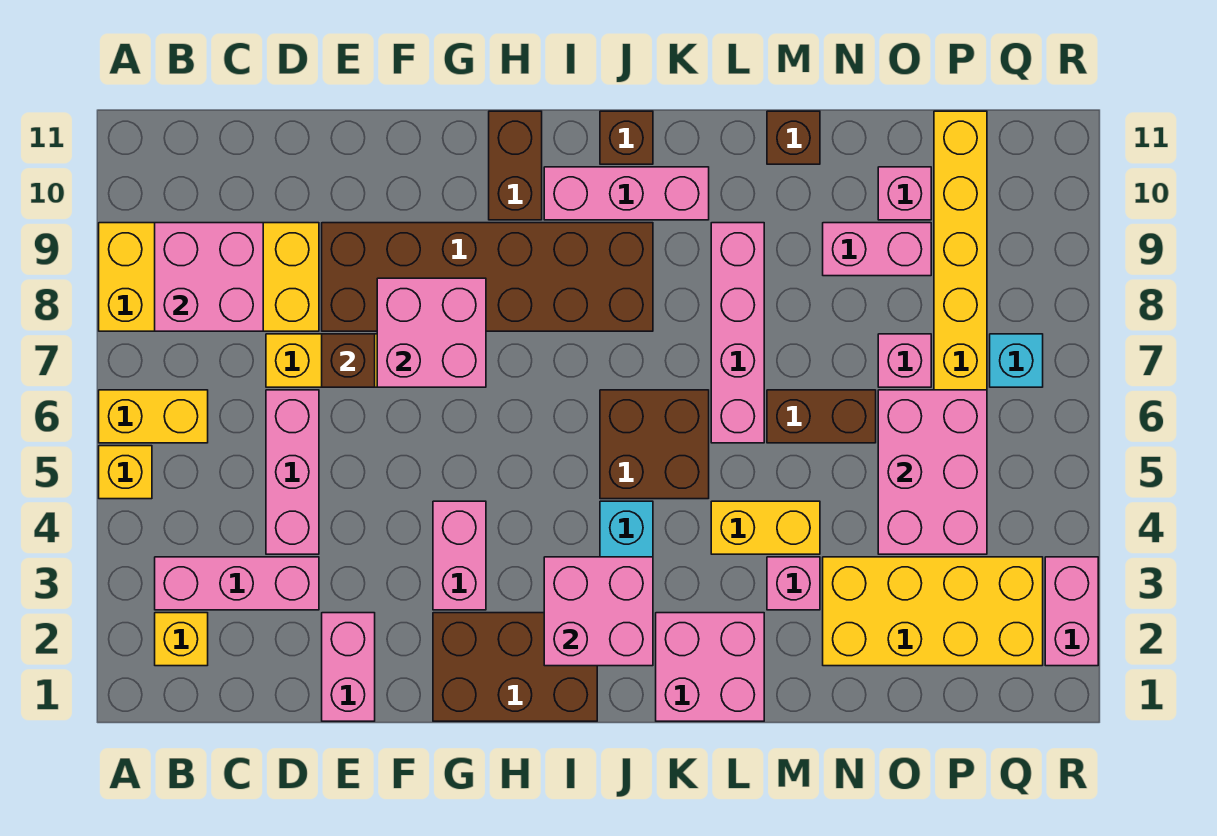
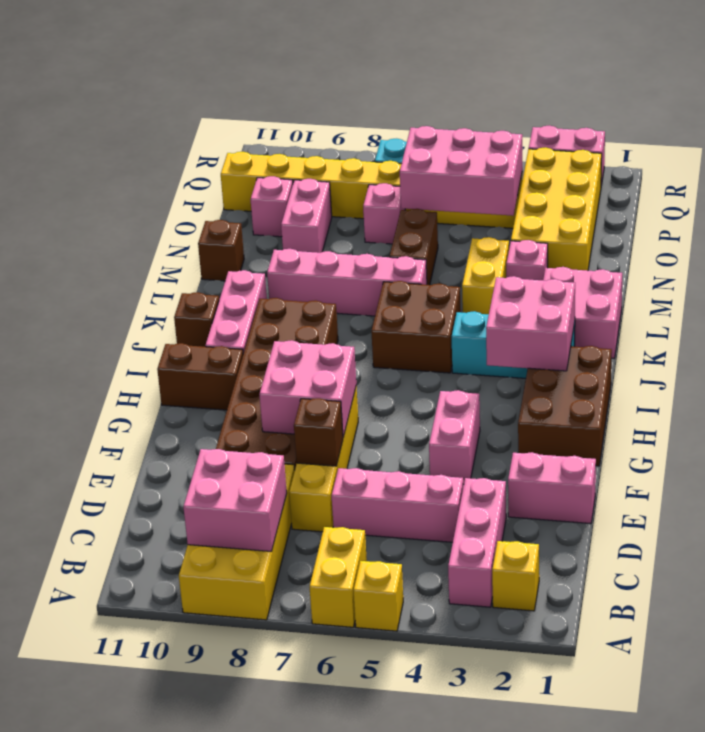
pink 1x2 brick [433,501,486,610] -> pink 1x2 brick turned to [429,390,480,484]

